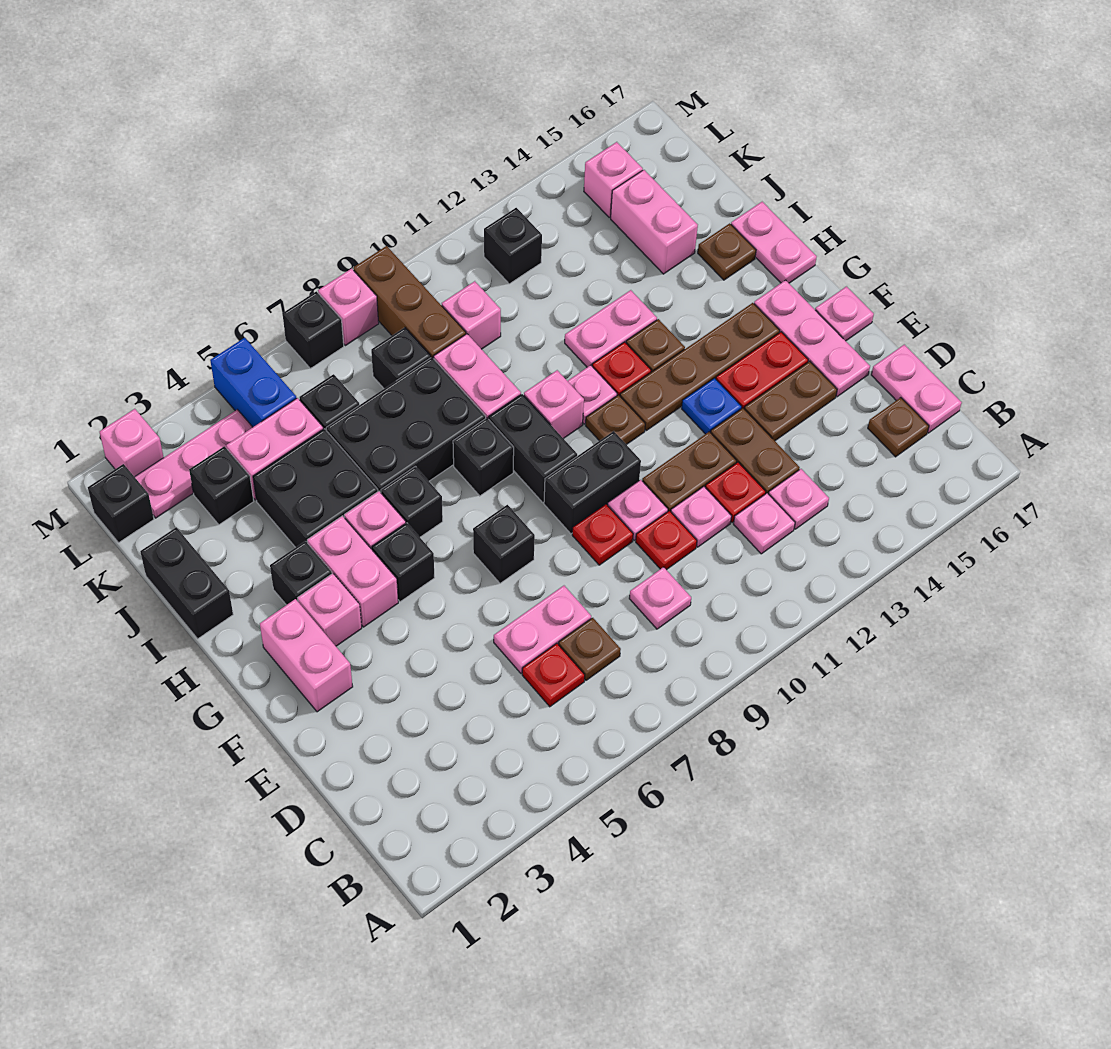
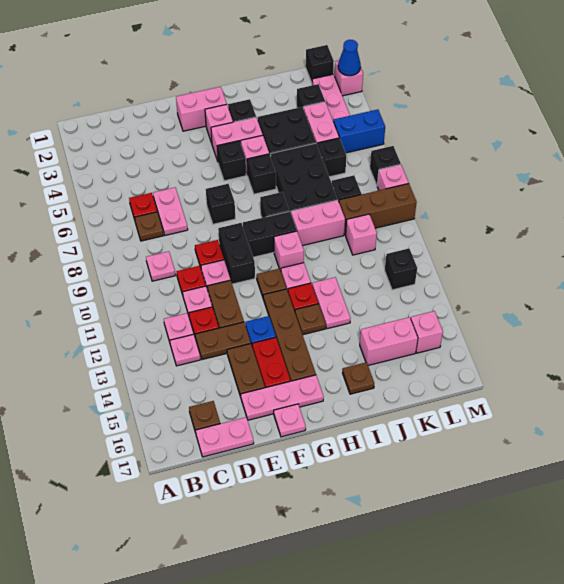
pink 1x2 plate [731,202,817,283] -> none
black 1x2 brick [140,527,233,639] -> none
none -> blue 1x1 cone [338,40,361,76]

